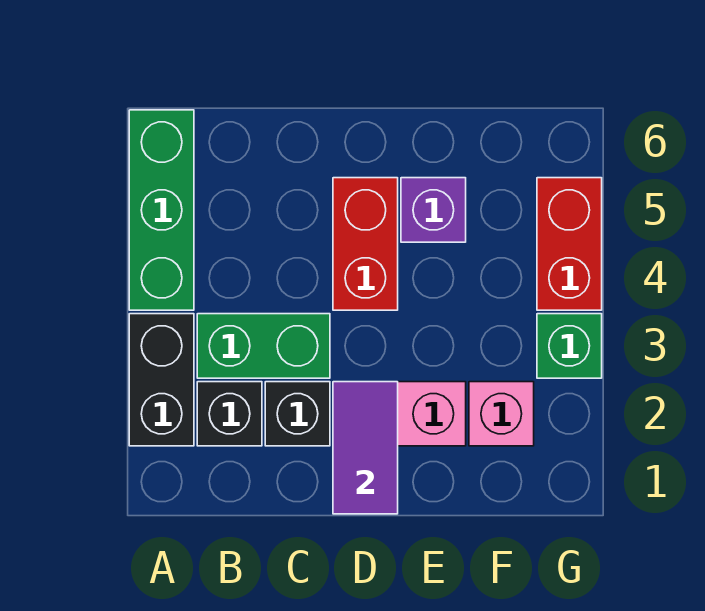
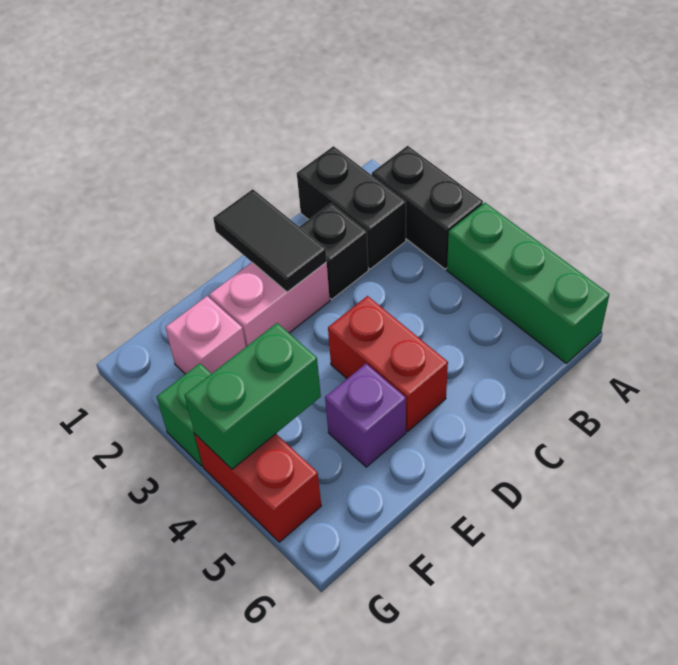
black 1x1 brick [197,382,262,446] -> black 1x2 brick [297,146,406,269]
green 1x2 brick [197,314,330,378] -> green 1x2 brick moved to [184,323,321,469]
purple 1x2 tile [333,382,398,514] -> black 1x2 tile [213,189,327,292]

